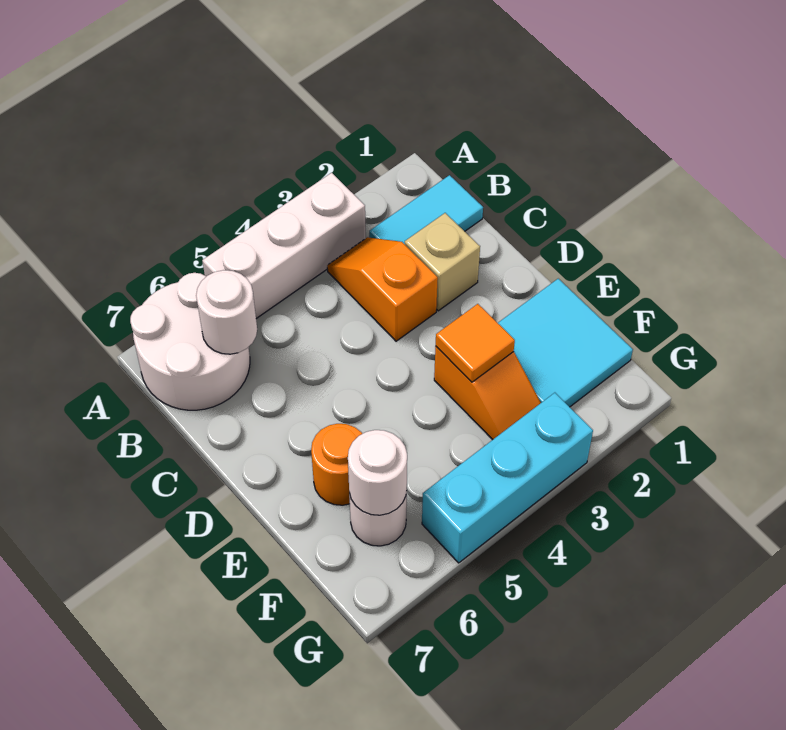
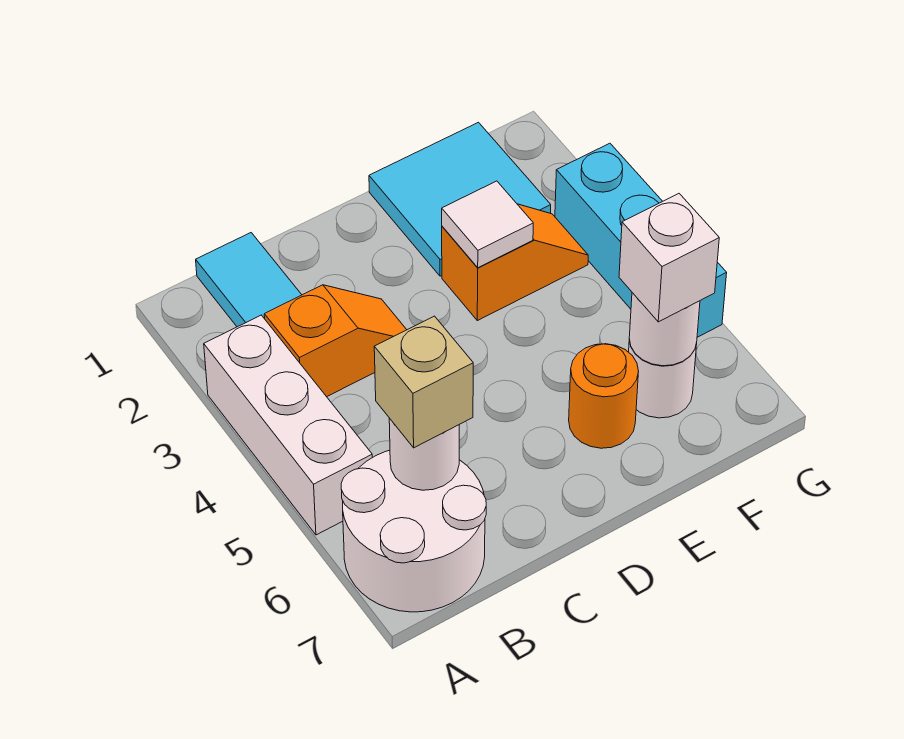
orange 1x2 slope [327,237,438,341] -> orange 1x2 slope turned to [264,285,407,397]
tan 1x1 brick [405,213,480,311] -> tan 1x1 brick moved to [374,316,473,448]
orange 1x1 tile [436,304,515,382] -> white 1x1 tile [442,181,533,268]
none -> white 1x1 brick [619,194,719,322]

